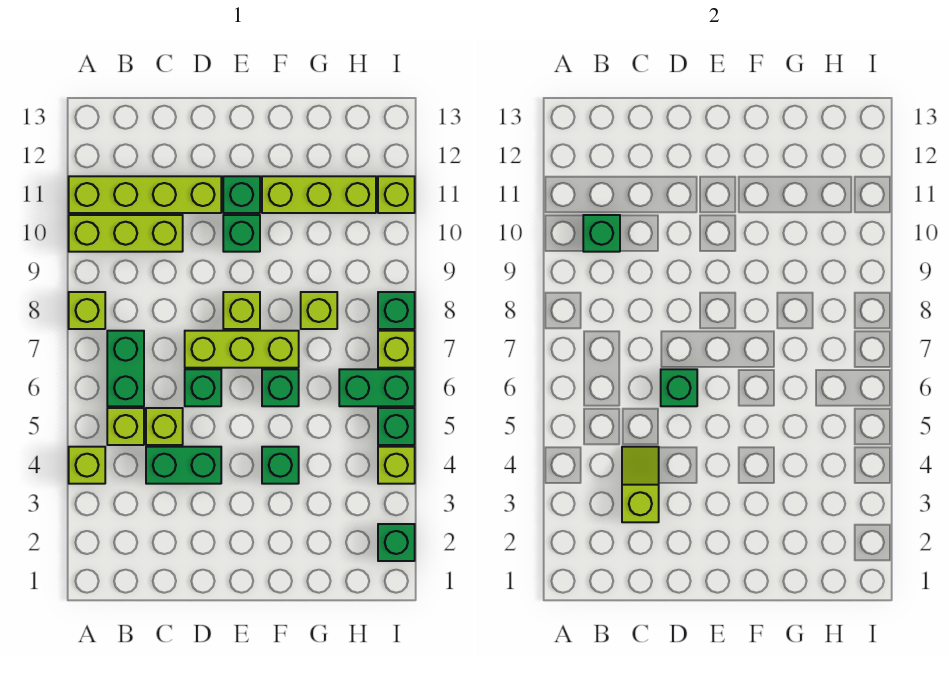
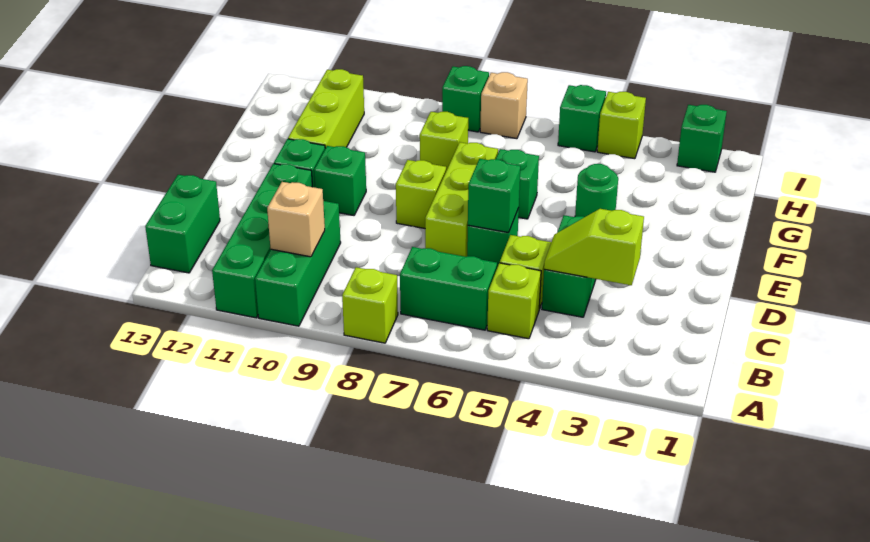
lime 1x1 brick [69,447,105,484] -> none
lime 1x3 brick [69,215,183,252] -> green 1x3 brick [255,201,341,326]
lime 1x4 brick [69,176,221,213] -> green 1x4 brick [212,164,312,318]
green 1x1 brick [583,215,620,252] -> tan 1x1 brick [267,182,325,257]
green 1x1 brick [262,447,299,484] -> green 1x1 round brick [575,164,618,217]
green 1x2 brick [339,369,415,406] -> green 1x2 brick moved to [145,175,220,273]
lime 1x1 brick [378,331,415,368] -> tan 1x1 brick [480,72,528,139]
lime 1x1 brick [378,176,415,213] -> none

